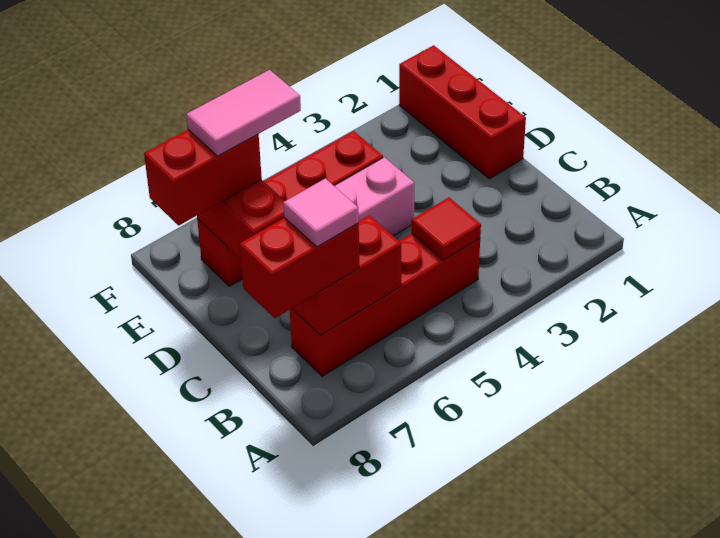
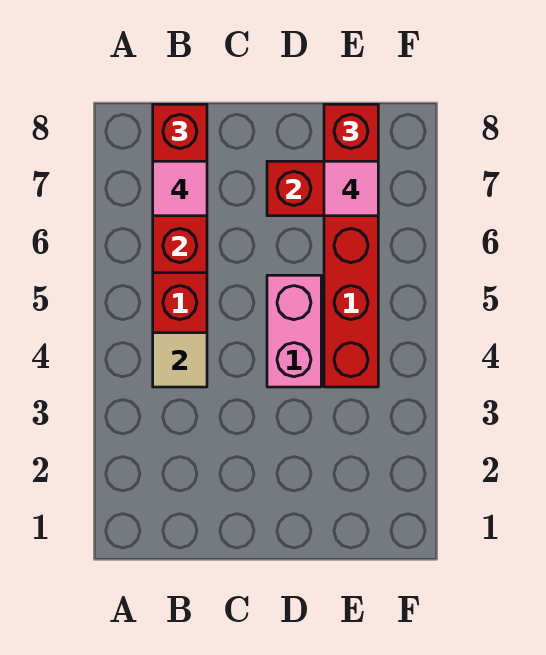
red 1x1 tile [411,197,481,260] -> tan 1x1 tile [153,333,207,387]
red 1x3 brick [399,45,526,179] -> none
pink 1x2 tile [186,70,301,156] -> pink 1x1 tile [324,161,378,216]

